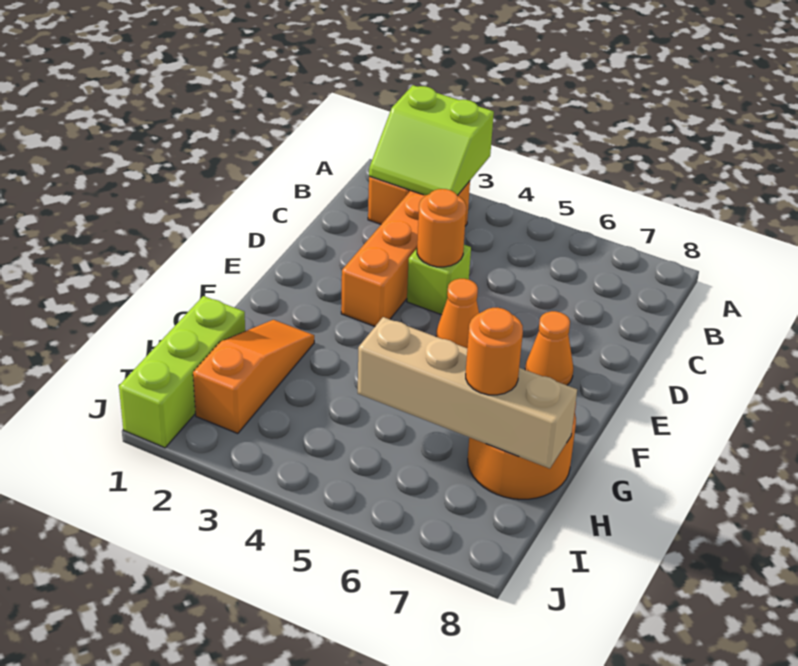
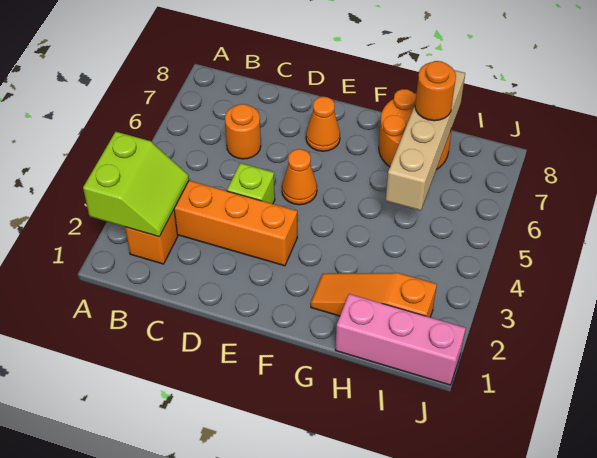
orange 1x1 round brick [417,189,466,267] -> orange 1x1 round brick moved to [225,104,261,159]
lime 1x3 brick [119,296,245,448] -> pink 1x3 brick [335,294,466,385]

